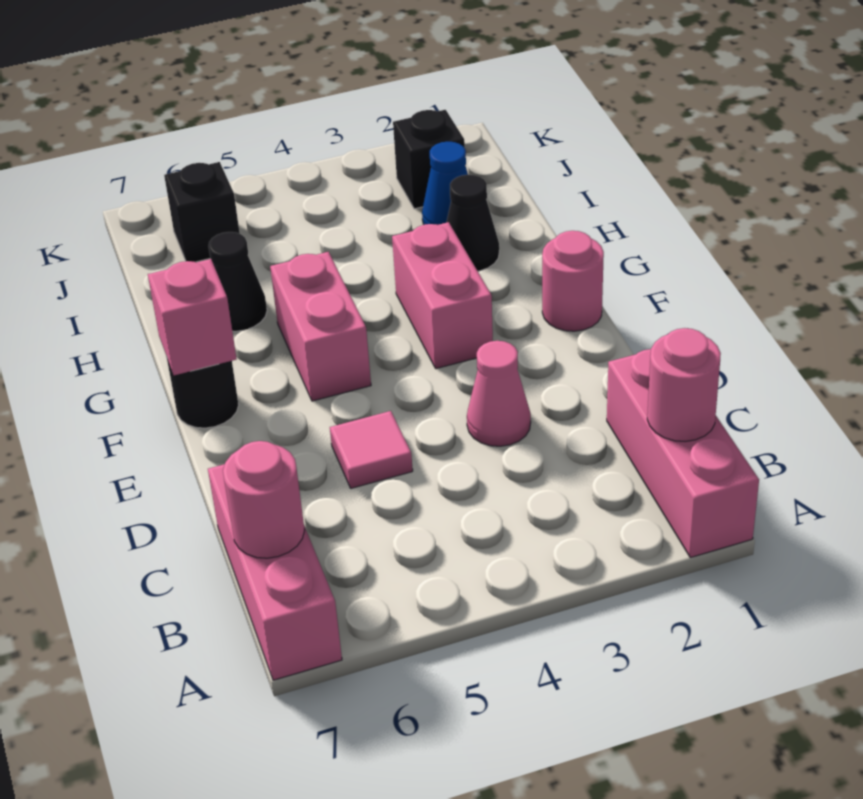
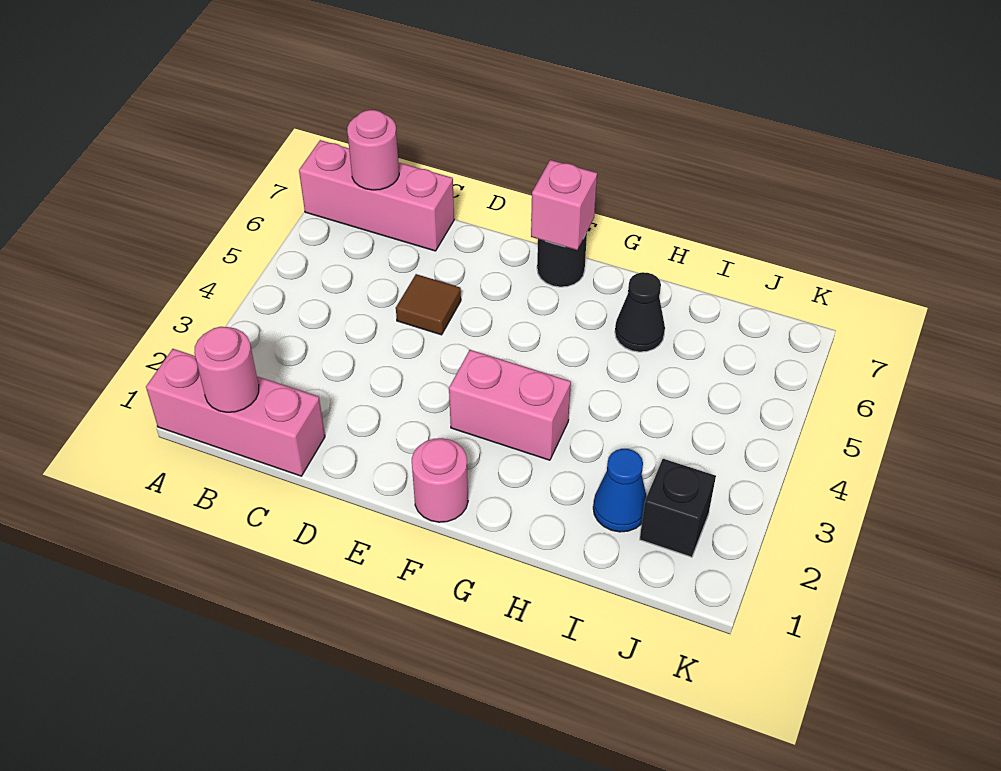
pink 1x1 cone [467,341,531,446] -> none
pink 1x1 tile [330,411,413,488] -> brown 1x1 tile [396,274,461,335]
pink 1x2 brick [270,252,371,401] -> none
black 1x1 cone [446,175,499,271] -> none
black 1x1 brick [164,162,240,262] -> none

